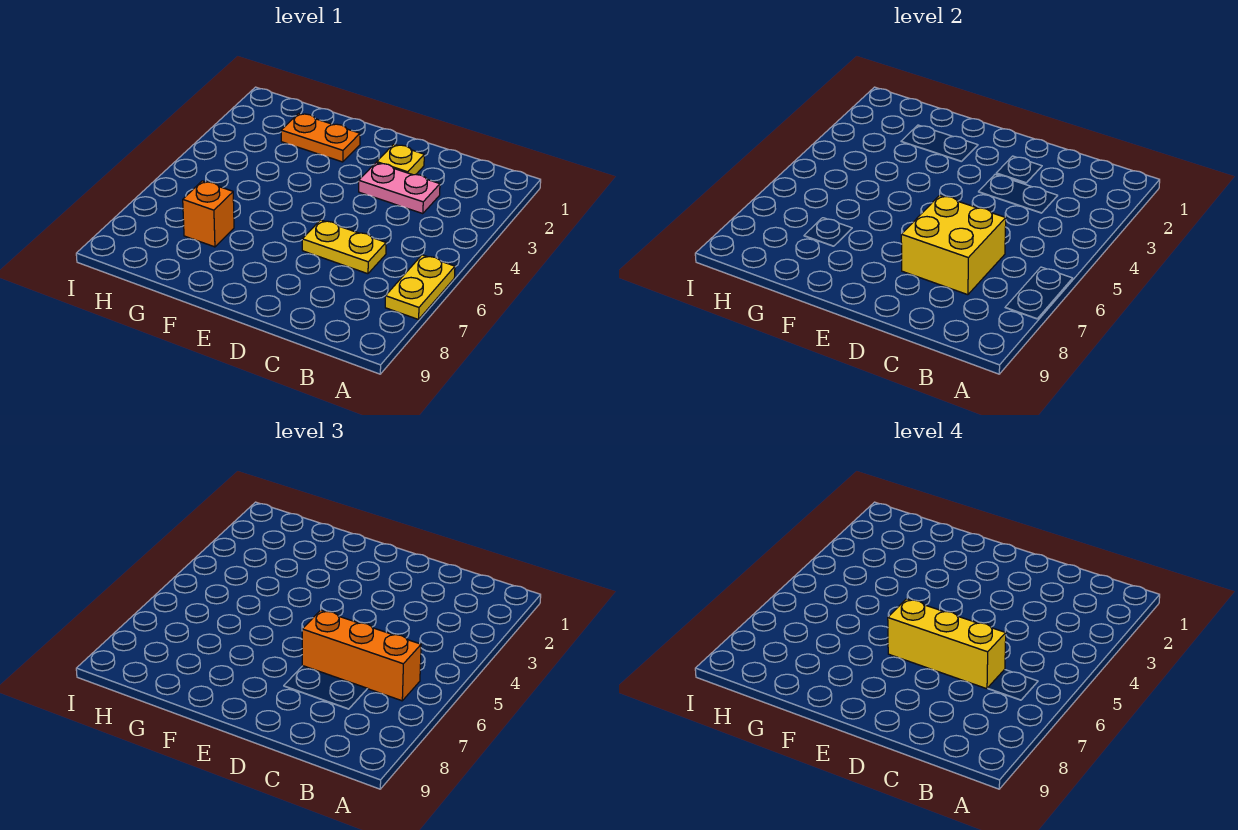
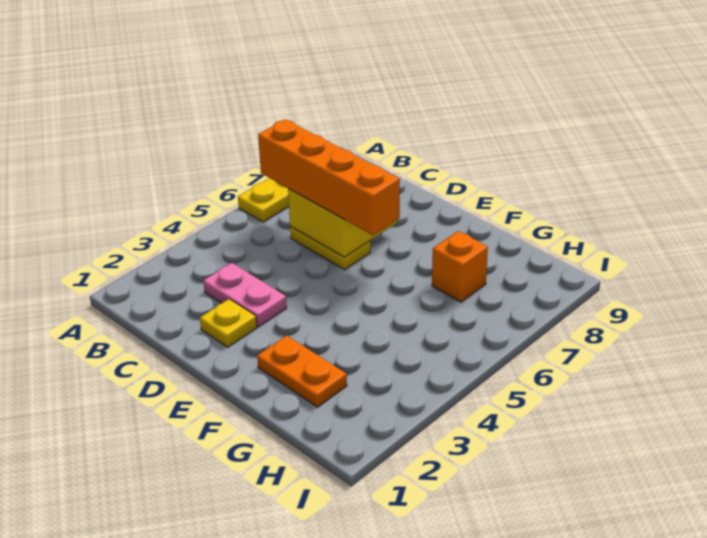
orange 1x3 brick [302,610,421,701] -> orange 1x4 brick [258,119,400,235]
yellow 1x3 brick [888,599,1006,689] -> none

